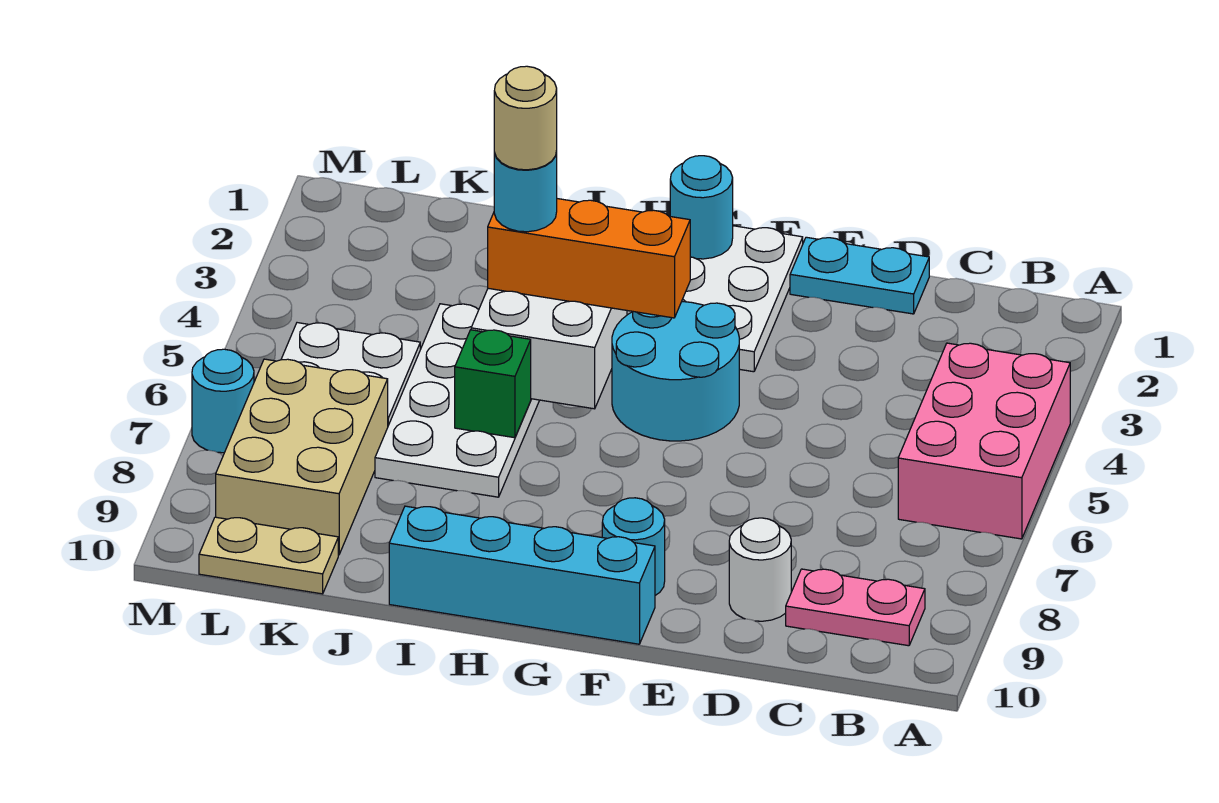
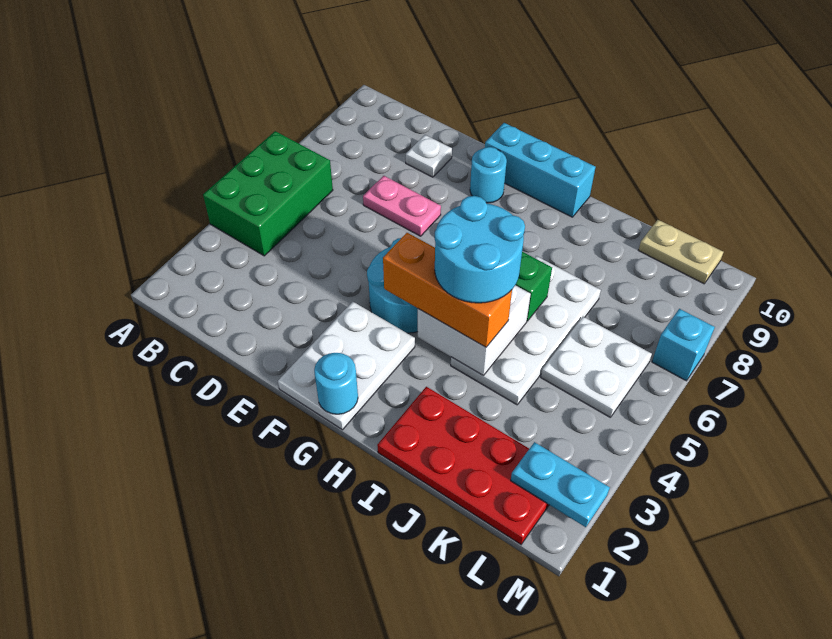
pink 2x3 brick [898,343,1070,539] -> green 2x3 brick [203,131,333,256]
pink 1x2 plate [786,569,925,646] -> pink 1x2 plate moved to [363,176,441,236]
cyan 1x2 plate [790,237,929,314] -> cyan 1x2 plate moved to [511,442,610,527]
white 1x1 round brick [729,518,791,621] -> white 1x1 plate [406,135,452,177]
cyan 1x4 brick [389,506,655,644] -> cyan 1x3 brick [485,123,596,217]
none -> red 2x4 plate [377,387,549,544]
cyan 1x1 round brick [494,151,557,232] -> cyan 2x2 round brick [435,196,525,303]
tan 1x1 round brick [494,66,557,170] -> none
tan 2x3 brick [216,359,388,555] -> none
cyan 1x1 round brick [192,349,254,453] -> cyan 1x1 brick [652,309,715,381]

